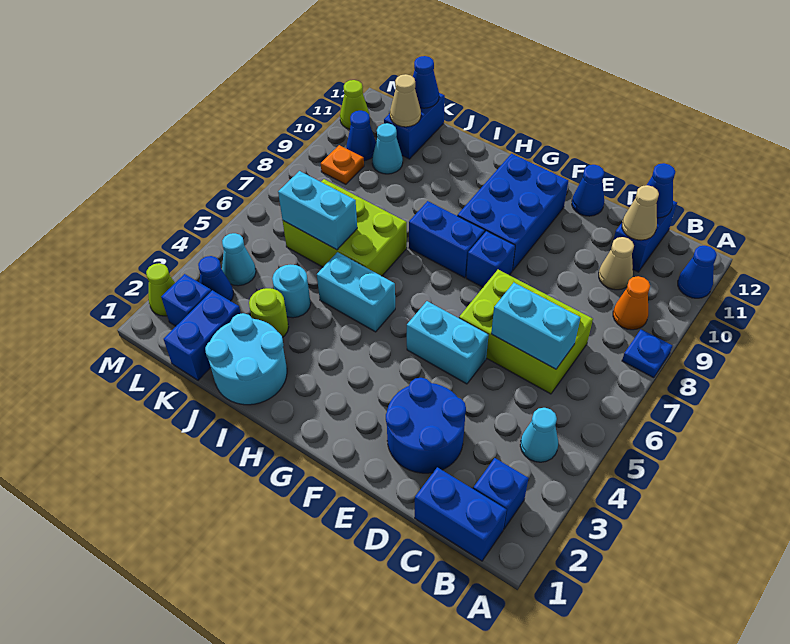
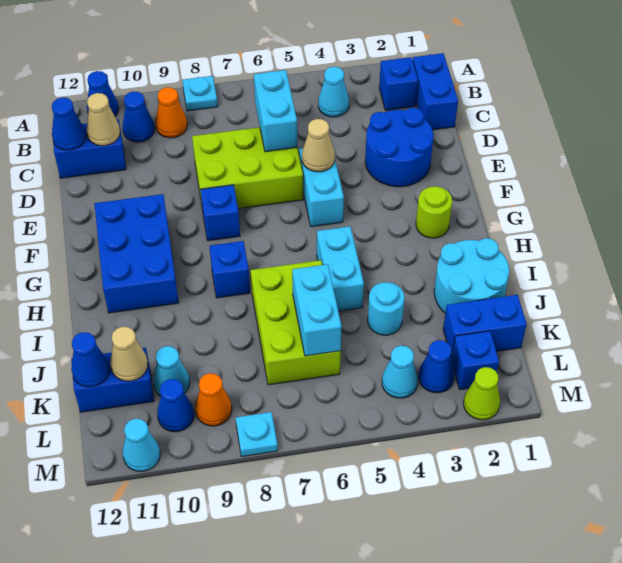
blue 1x1 plate [622,329,672,378] -> cyan 1x1 plate [182,76,218,111]
lime 2x3 brick [459,270,593,394] -> lime 2x3 brick turned to [192,127,303,209]
tan 1x1 cone [599,237,634,290] -> tan 1x1 cone moved to [302,119,335,172]
blue 1x1 cone [572,165,604,216] -> blue 1x1 cone moved to [122,92,155,142]
blue 2x3 brick [458,154,568,271] -> blue 2x3 brick turned to [94,194,179,313]
blue 1x2 brick [409,201,485,278] -> blue 1x1 brick [209,241,250,298]
lime 1x1 round brick [249,288,289,338] -> lime 1x1 round brick moved to [416,186,452,238]
orange 1x1 plate [321,145,364,184] -> orange 1x1 cone [195,373,232,426]
none -> cyan 1x1 plate [236,412,278,457]
lime 1x1 cone [340,80,370,129] -> cyan 1x1 cone [123,419,160,471]

